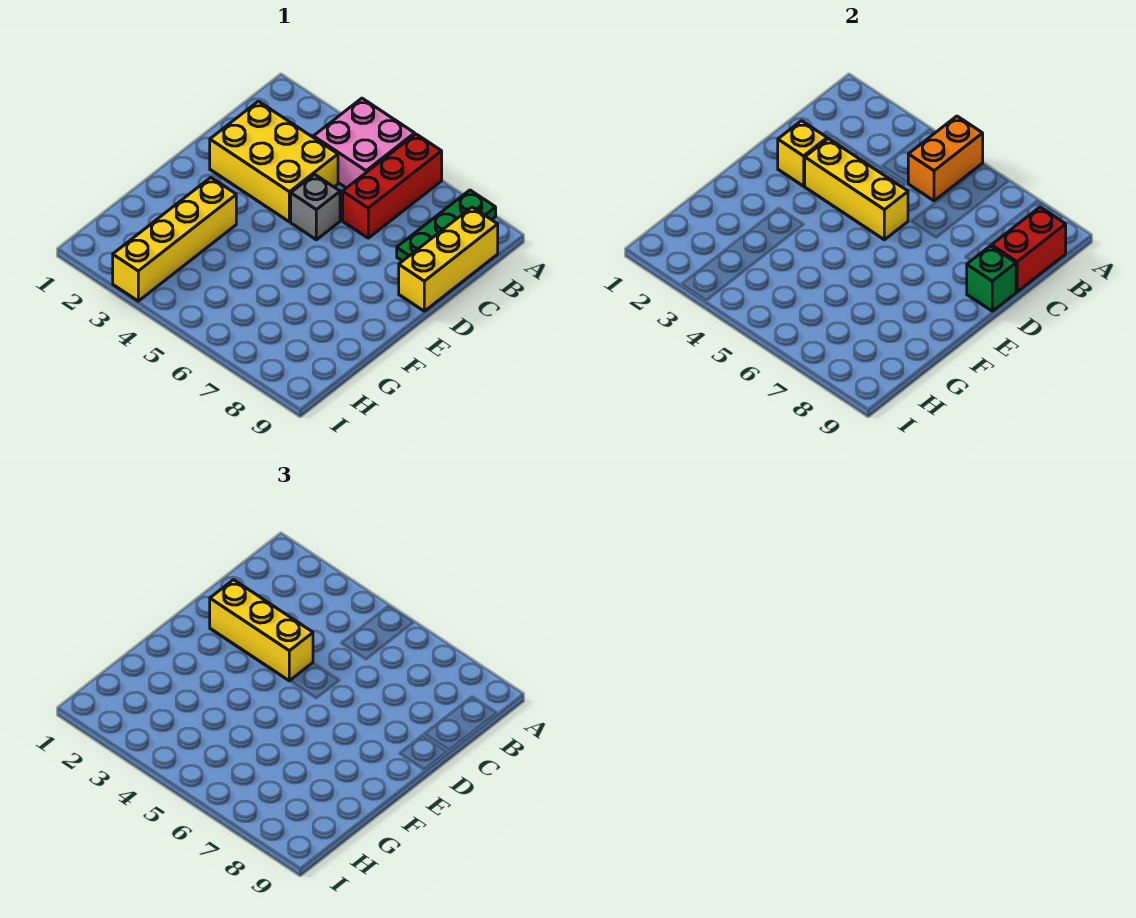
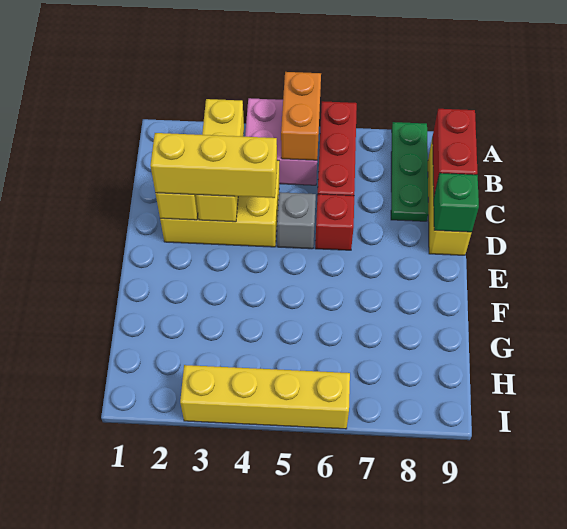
yellow 1x3 brick [805,139,908,240] -> yellow 1x3 brick turned to [196,99,244,222]
none -> red 1x1 brick [315,194,354,250]
yellow 1x4 brick [113,178,236,301] -> yellow 1x4 brick turned to [180,365,350,429]

